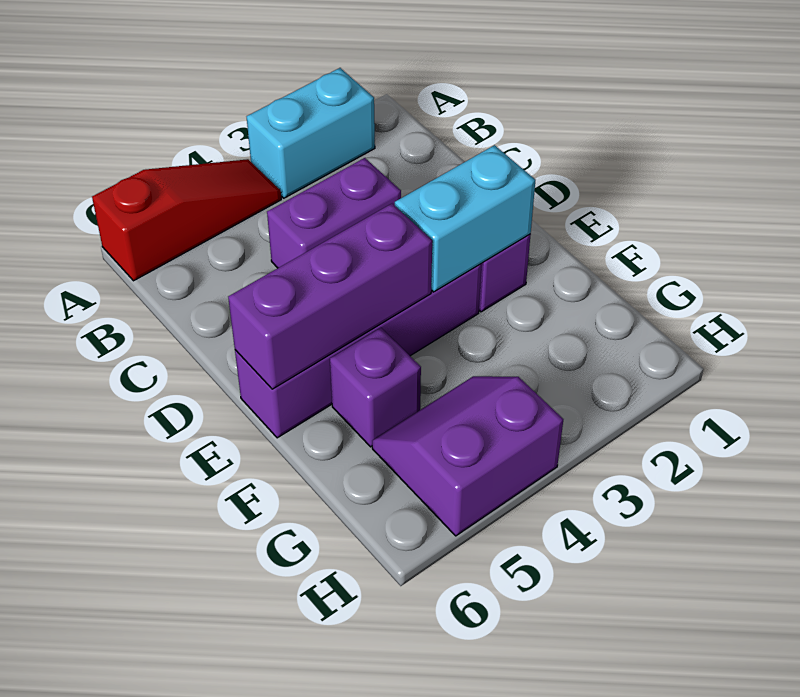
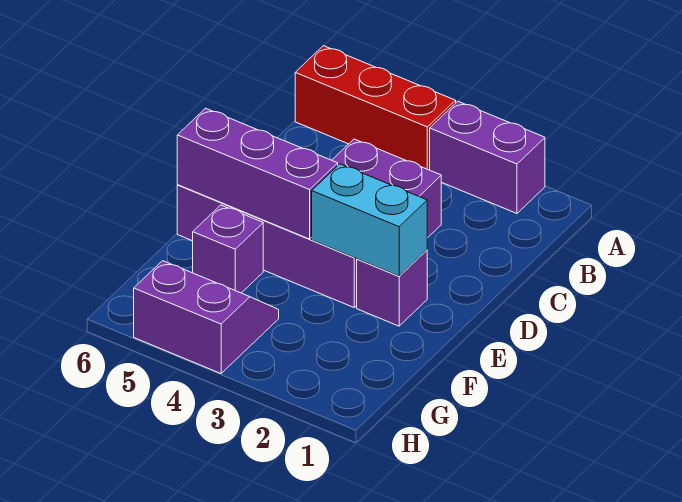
cyan 1x2 brick [247,68,375,198] -> purple 1x2 brick [430,101,545,213]
red 1x3 slope [92,159,281,281] -> red 1x3 brick [295,46,456,170]

